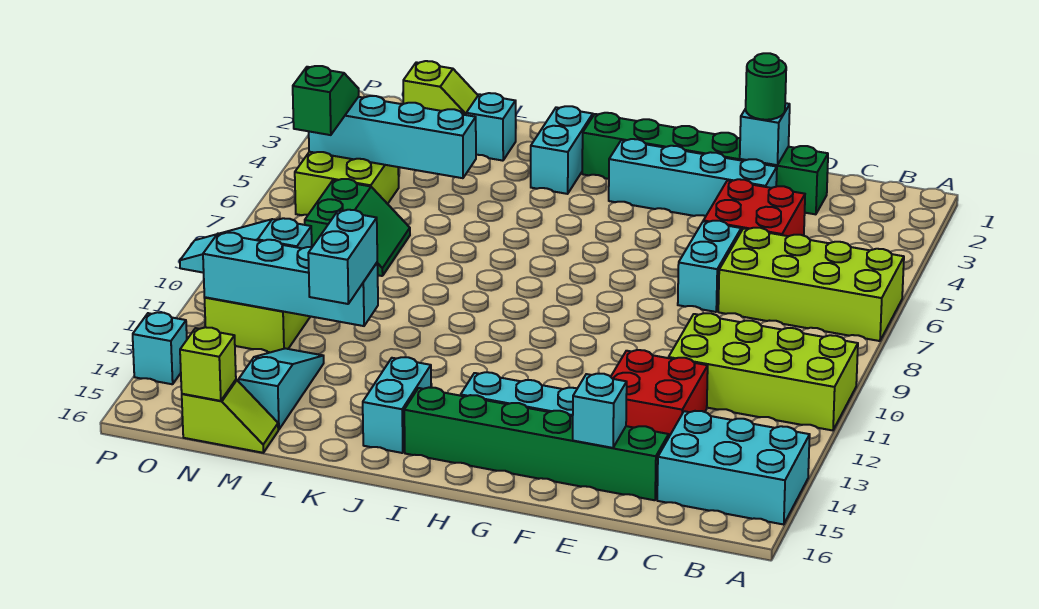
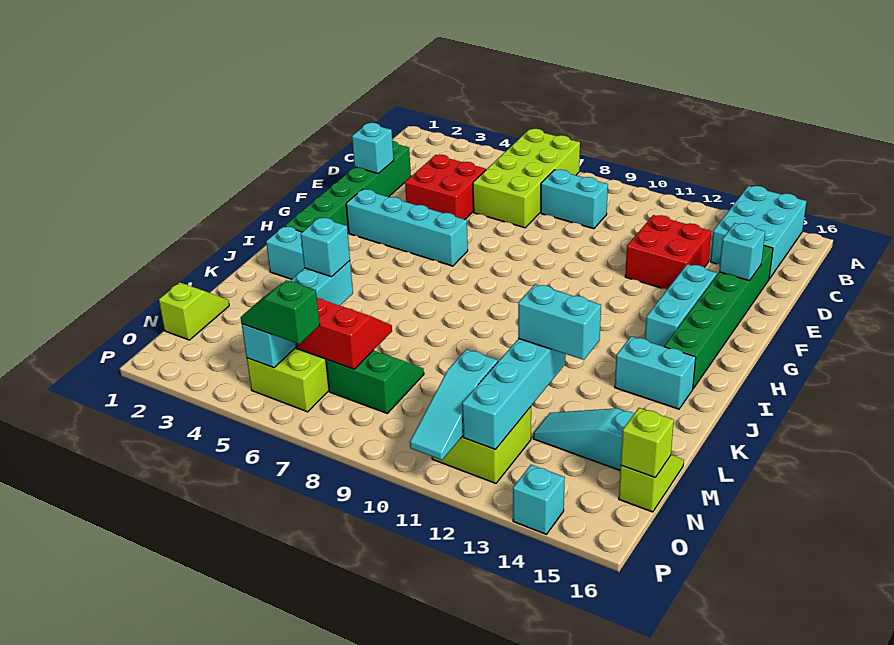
lime 2x4 brick [669,313,858,430] -> none
green 1x1 round brick [746,53,786,120] -> none
cyan 1x4 brick [609,139,777,216] -> cyan 1x4 brick turned to [346,189,468,266]
cyan 1x2 brick [678,221,741,312] -> cyan 1x2 brick moved to [541,170,608,229]
cyan 1x1 brick [466,93,516,161] -> cyan 1x1 brick moved to [301,217,350,277]
none -> red 2x2 slope [296,298,392,369]

